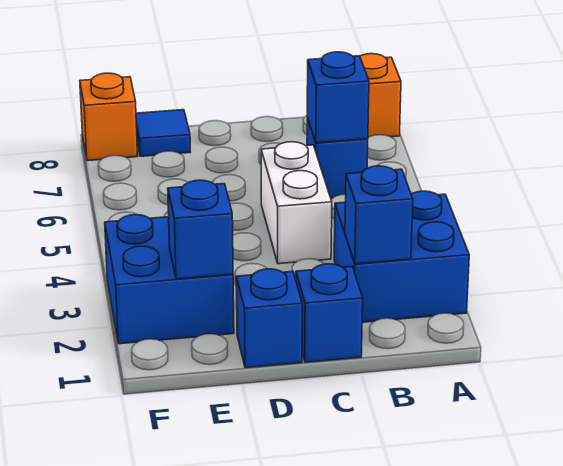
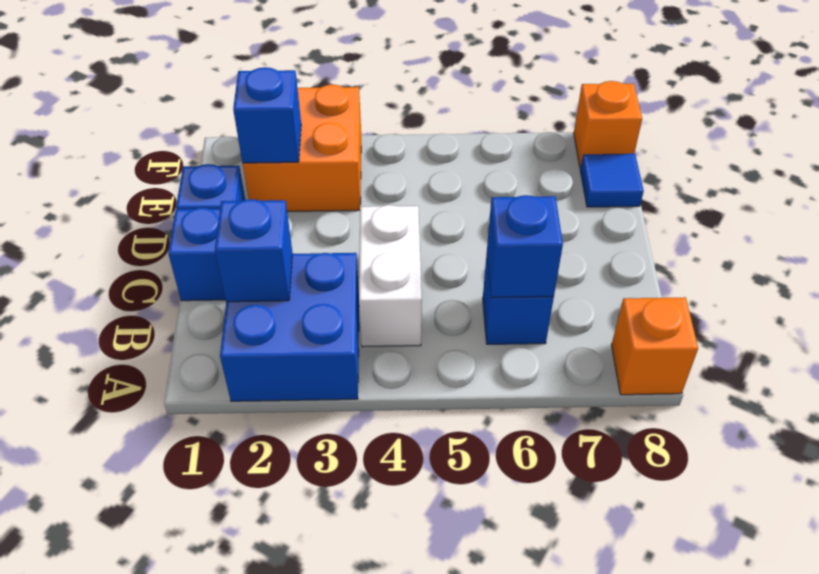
white 1x2 brick [261,142,332,264] -> white 1x2 brick turned to [359,205,422,347]
blue 2x2 brick [105,215,234,344] -> orange 2x2 brick [243,85,361,212]

